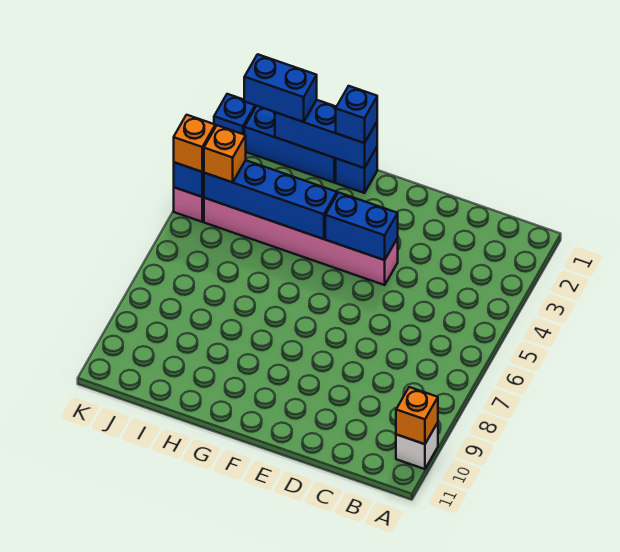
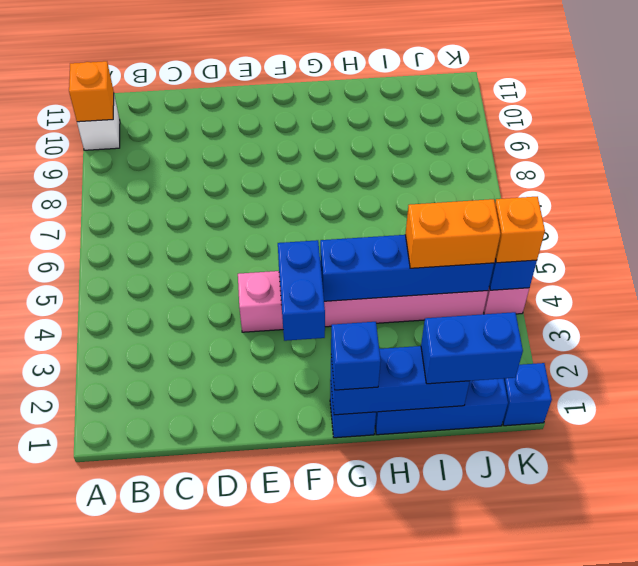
blue 1x2 brick [325,193,398,260] -> blue 1x2 brick turned to [278,240,325,341]
orange 1x1 brick [204,125,246,182] -> orange 1x2 brick [405,199,501,268]

